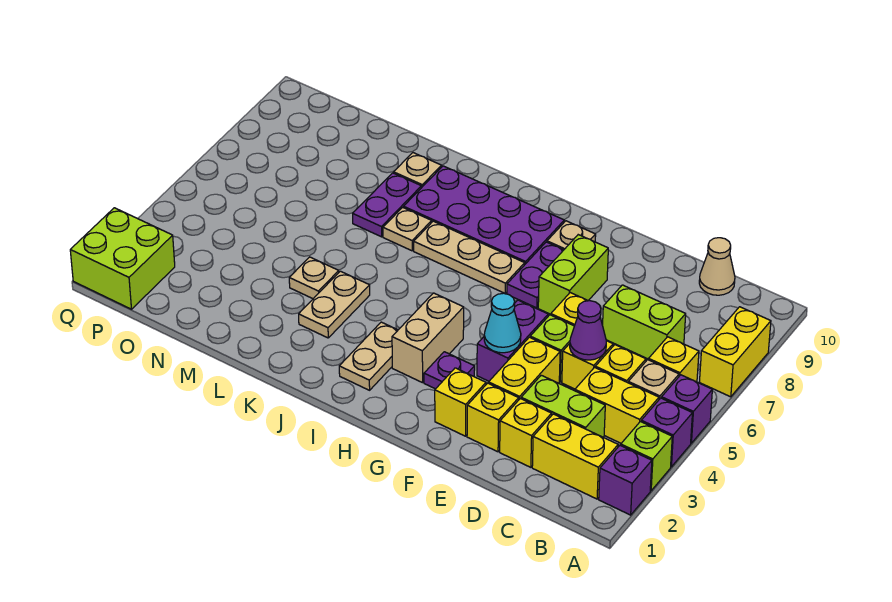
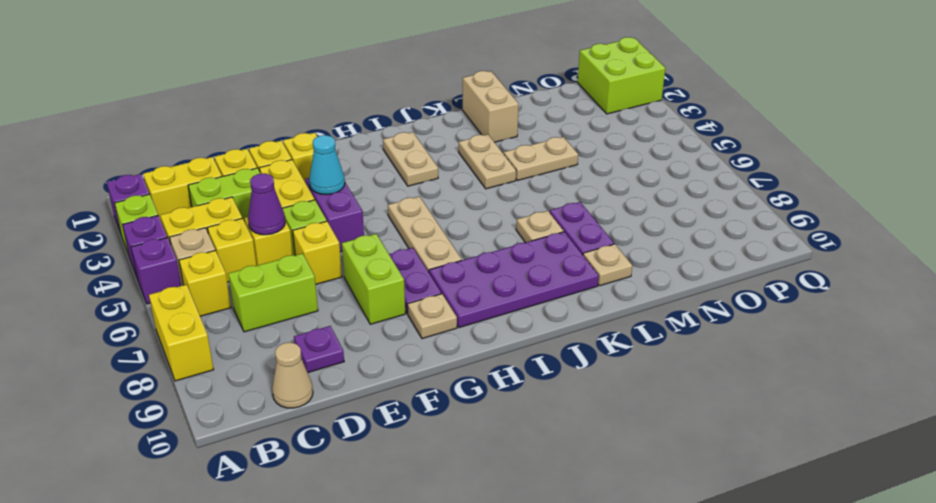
purple 1x1 plate [424,352,475,389] -> purple 1x1 plate moved to [294,326,344,373]
tan 1x2 brick [392,293,464,383] -> tan 1x2 brick moved to [463,71,519,142]
tan 1x3 plate [414,221,525,293] -> tan 1x3 plate turned to [388,197,462,272]
tan 1x1 plate [289,257,339,299] -> tan 1x2 plate [504,137,578,180]

